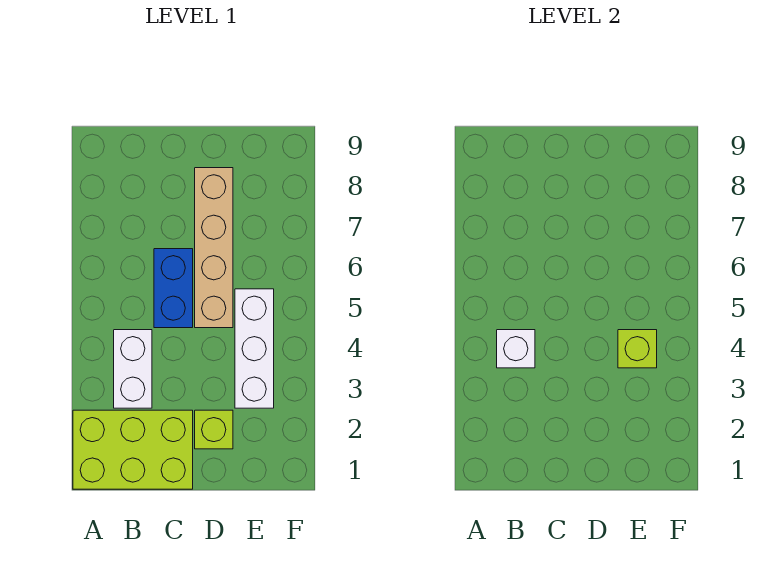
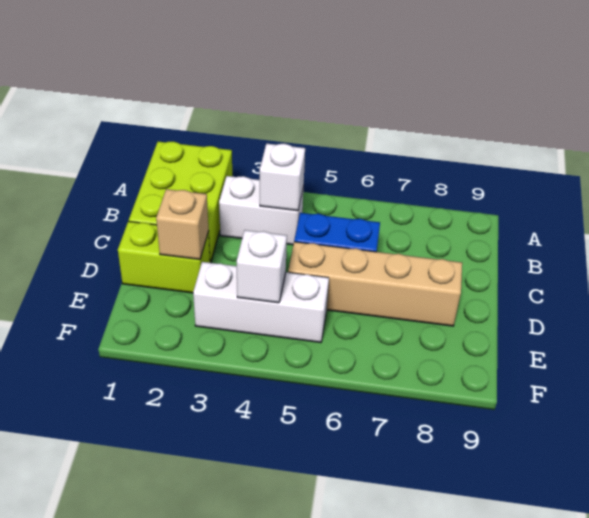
lime 1x1 brick [195,410,233,449] -> lime 1x2 brick [118,221,210,293]
none -> tan 1x1 brick [156,189,208,260]
lime 1x1 brick [618,330,657,368] -> white 1x1 brick [237,230,287,303]

